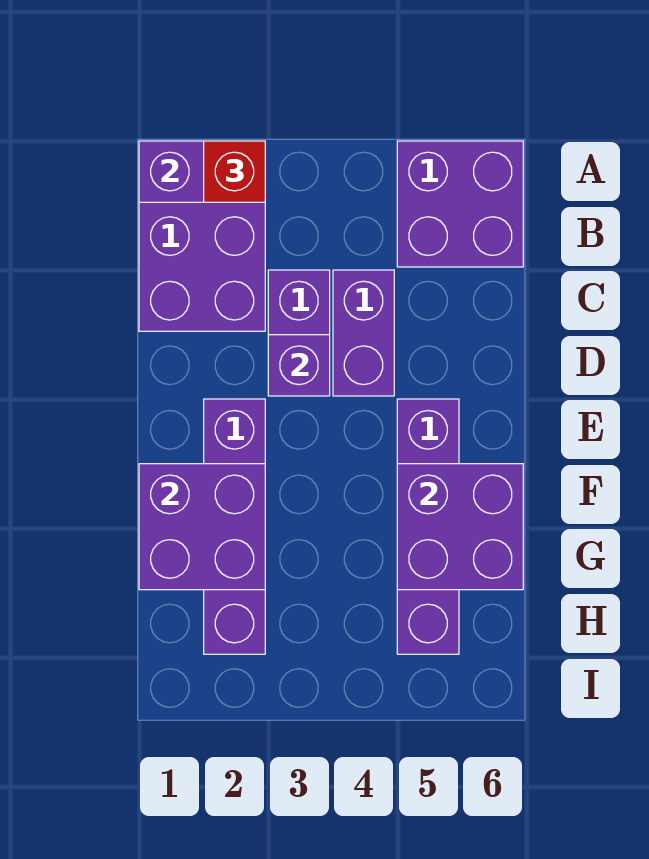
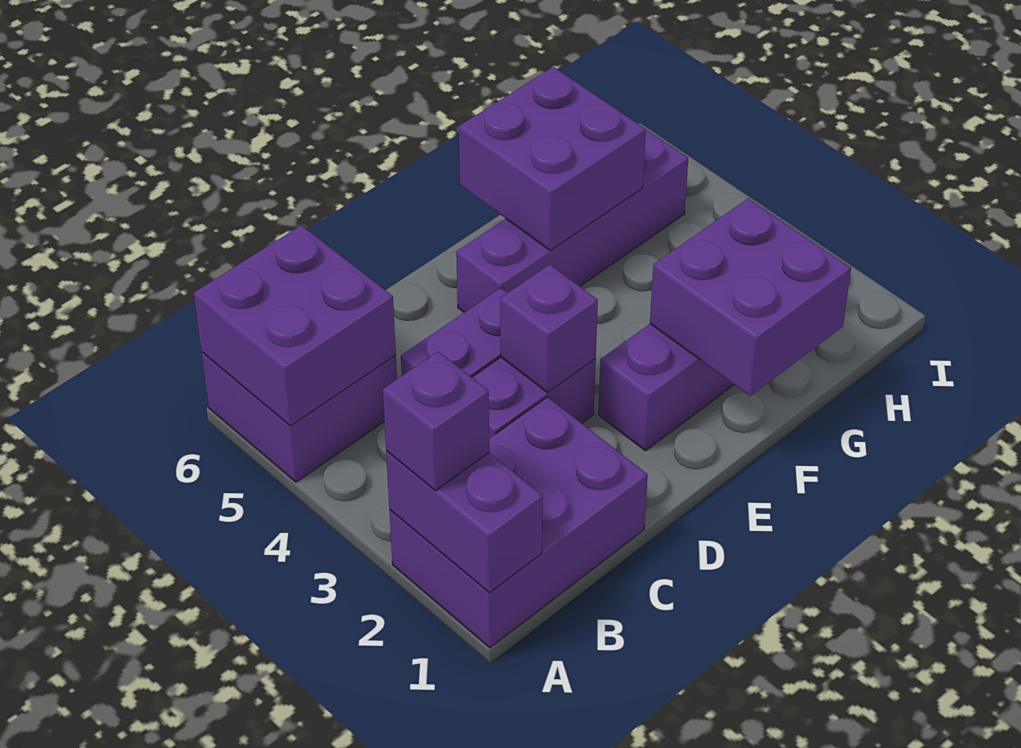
red 1x1 brick [204,141,265,202] -> purple 1x1 brick [383,352,489,491]
none -> purple 2x2 brick [194,225,396,426]

